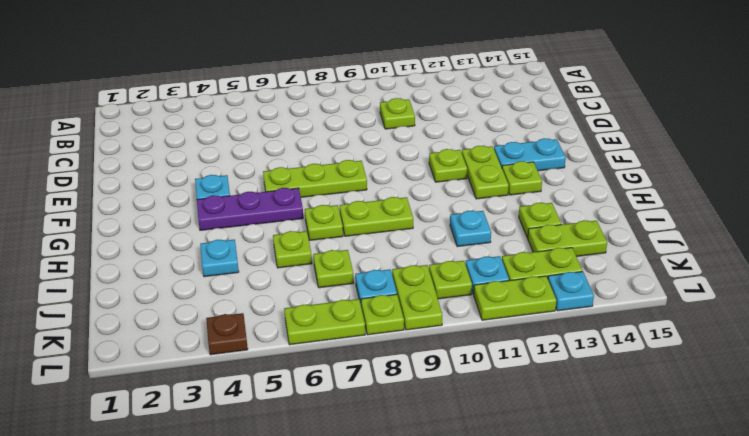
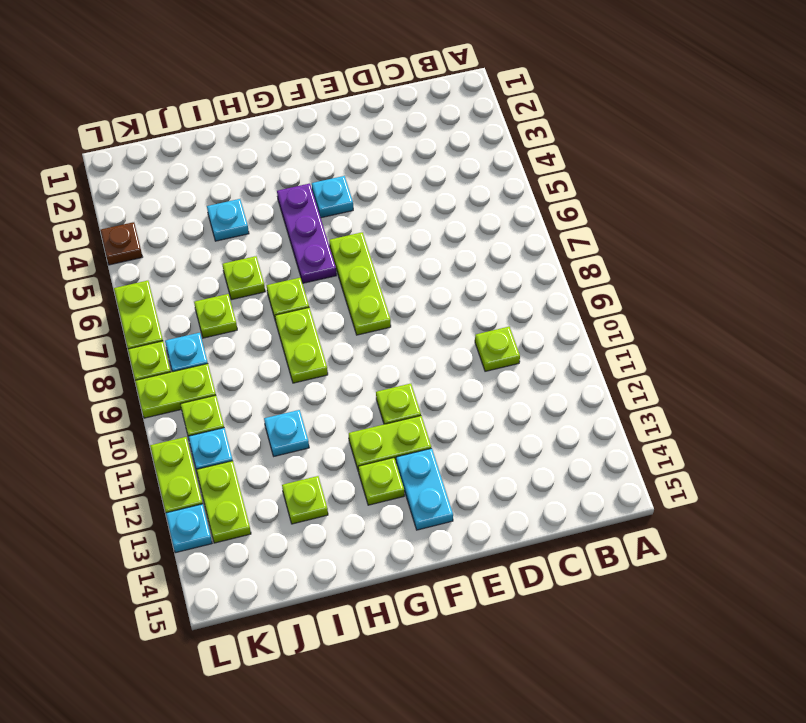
lime 1x2 plate [528,220,607,256] -> none

